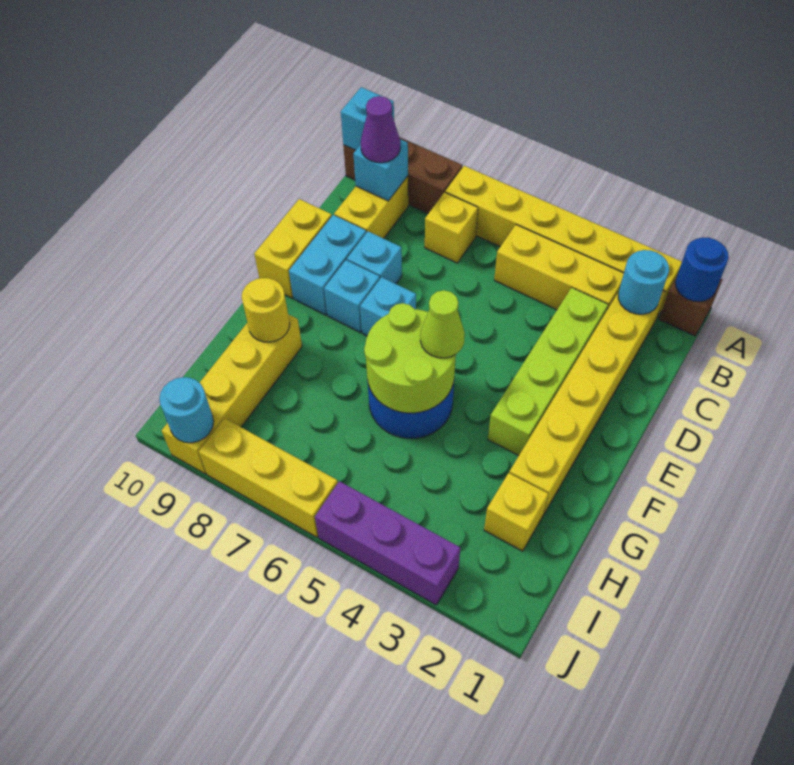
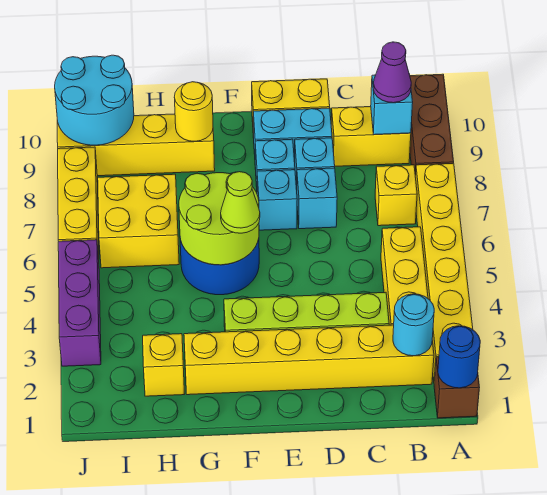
cyan 1x1 brick [341,87,394,150] -> cyan 1x1 brick moved to [297,168,337,229]
none -> yellow 2x2 brick [98,174,179,268]
cyan 1x1 round brick [159,377,214,443] -> cyan 2x2 round brick [55,55,134,145]

